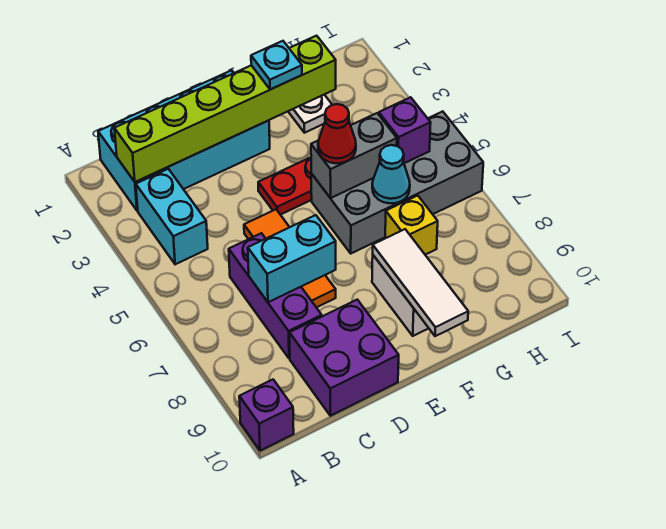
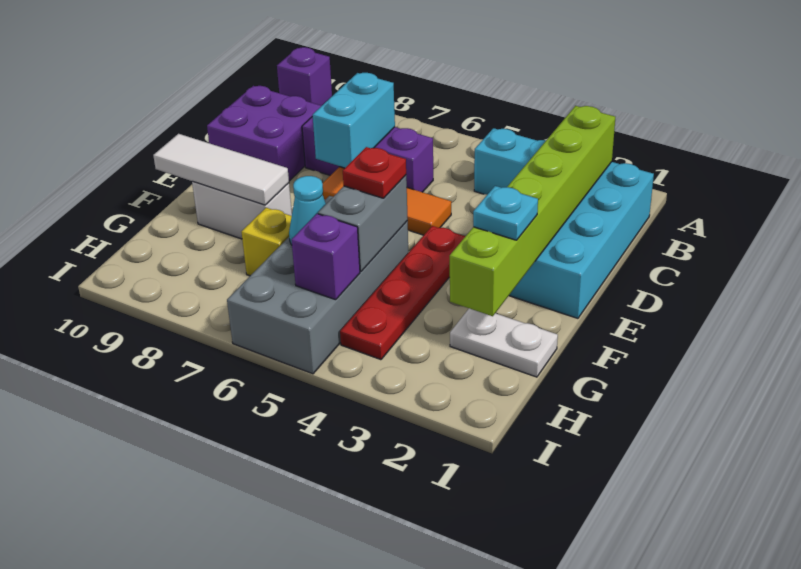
red 1x1 cone [318,104,356,163] -> red 1x1 plate [343,147,406,198]

